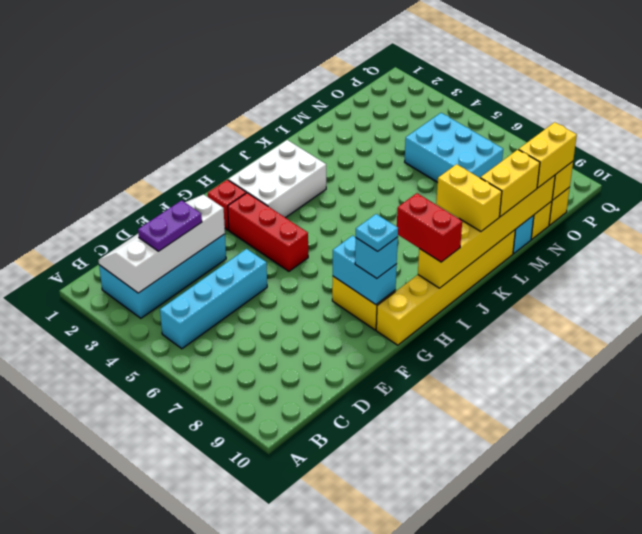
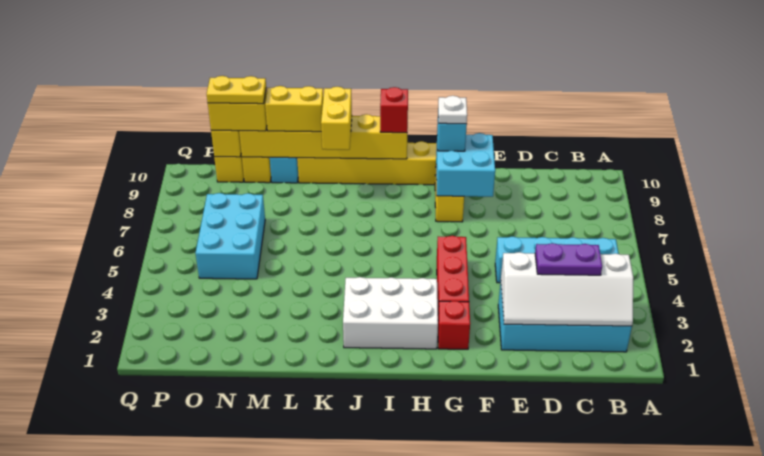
cyan 1x2 brick [333,236,397,305] -> cyan 2x2 brick [436,133,495,197]
cyan 1x1 plate [356,214,398,251] -> white 1x1 plate [438,96,467,124]
red 1x2 brick [397,193,462,262] -> red 1x1 brick [380,87,408,133]
none -> yellow 1x2 plate [207,76,266,104]

